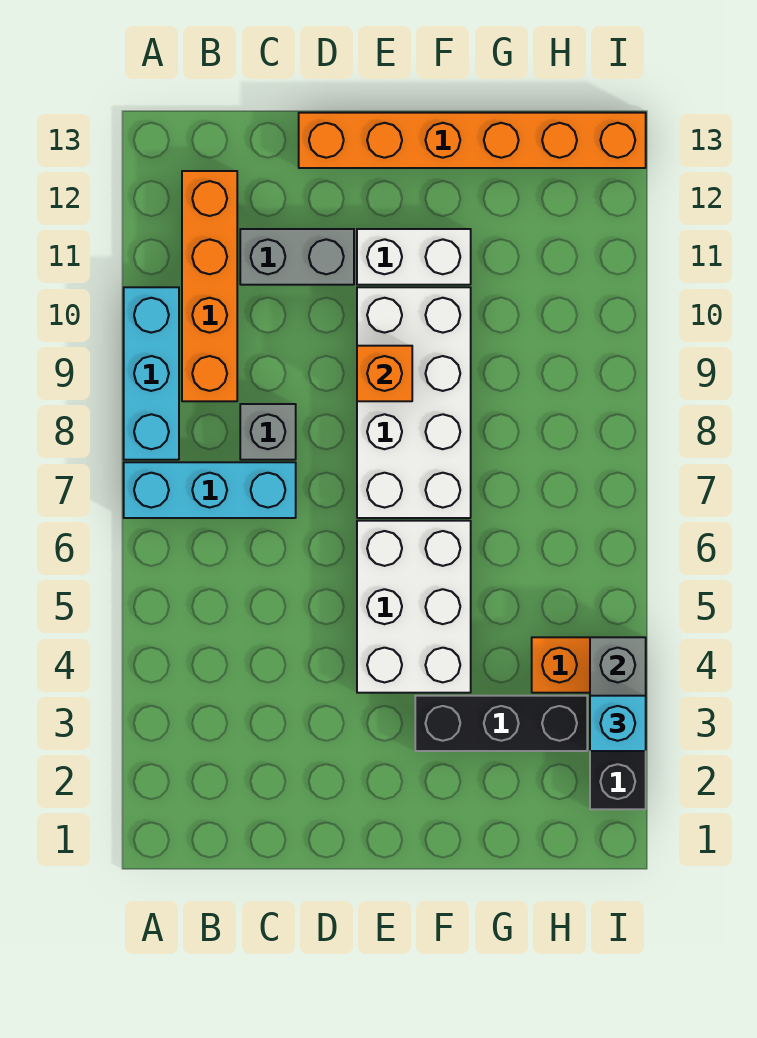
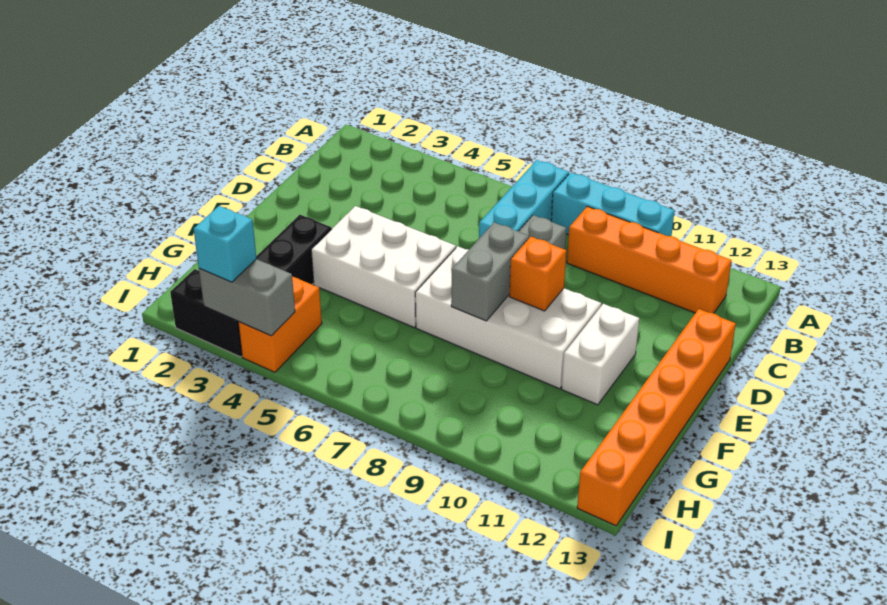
grey 1x2 brick [240,229,354,285] -> grey 1x2 brick moved to [451,222,529,321]

